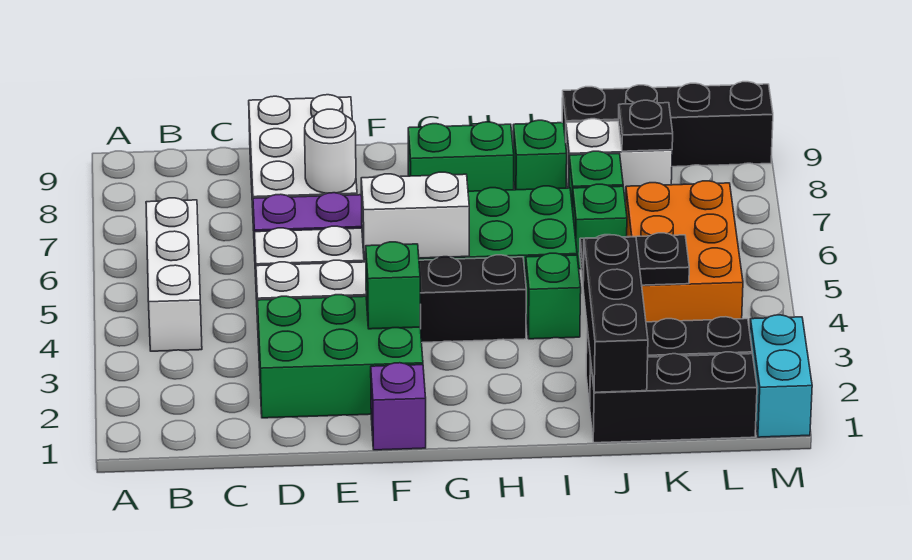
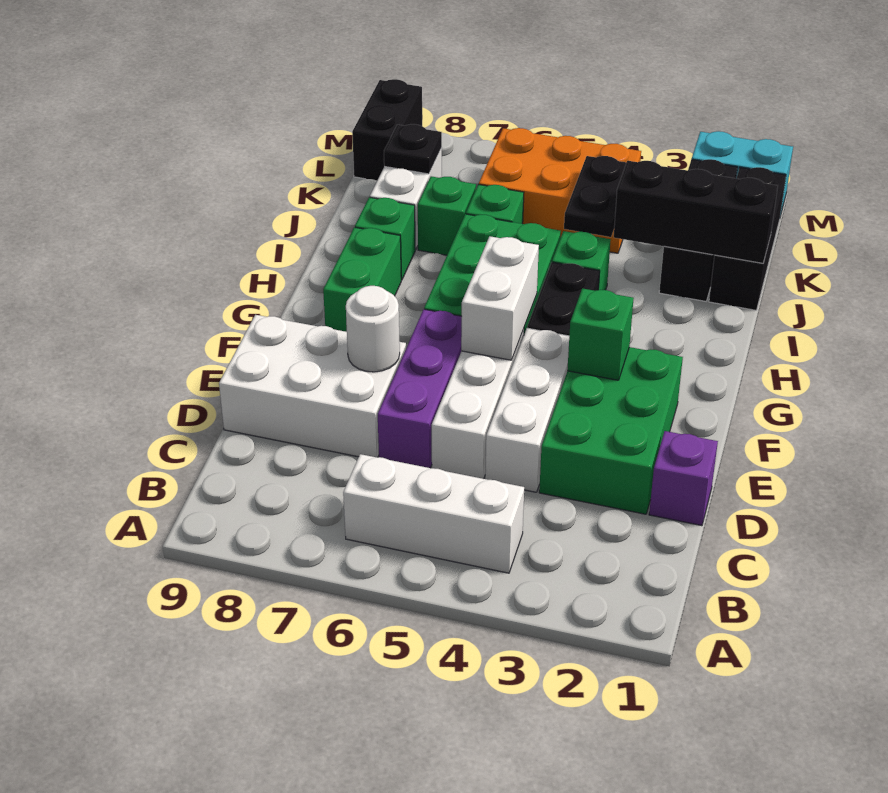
purple 1x1 brick [371,363,426,450] -> purple 1x1 brick moved to [649,431,718,526]
black 1x4 brick [562,82,773,167] -> black 1x2 brick [352,79,422,180]

